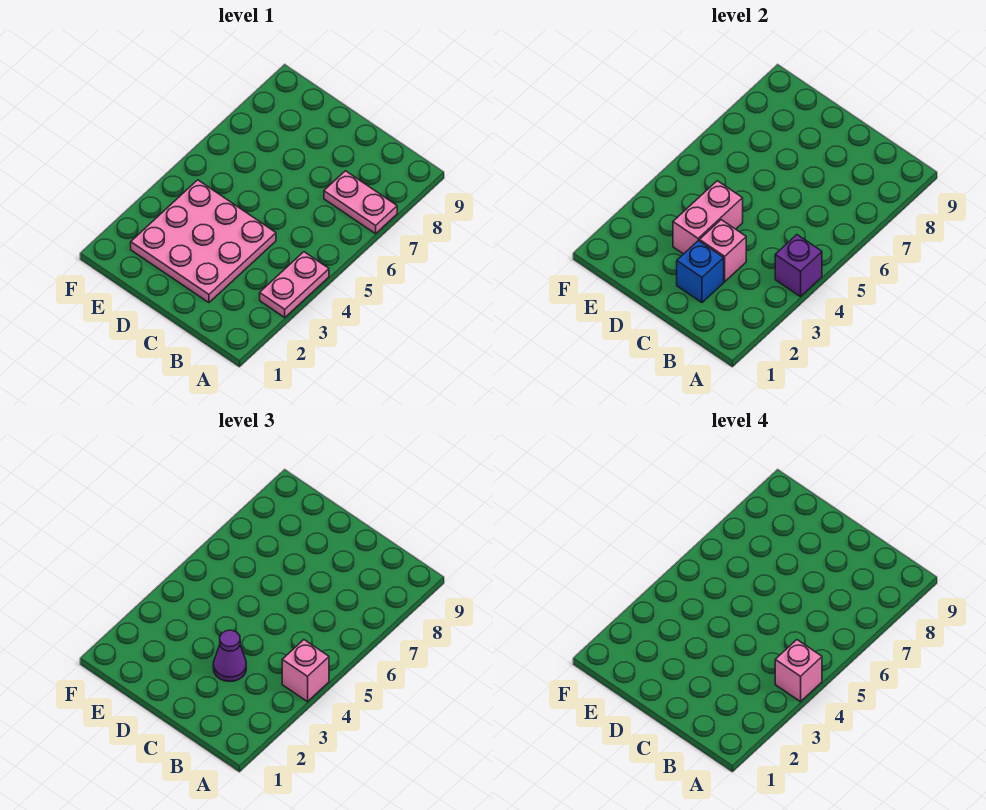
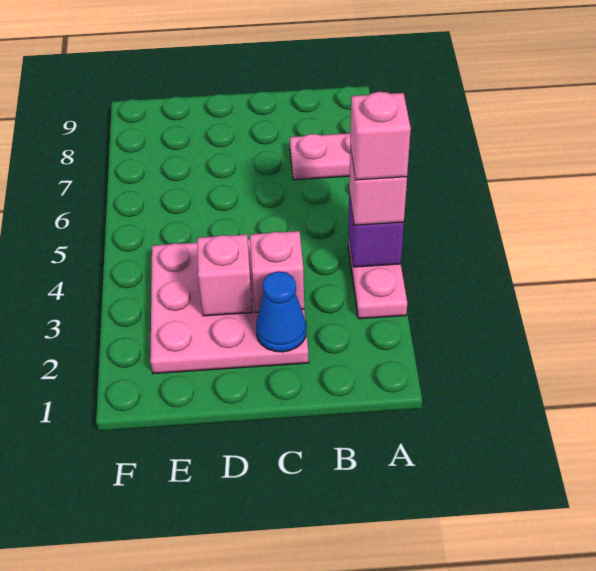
blue 1x1 brick [677,241,724,303] -> blue 1x1 cone [256,271,306,352]
purple 1x1 cone [213,630,246,681] -> none
pink 1x2 brick [673,181,743,254] -> pink 1x1 brick [197,234,252,316]

